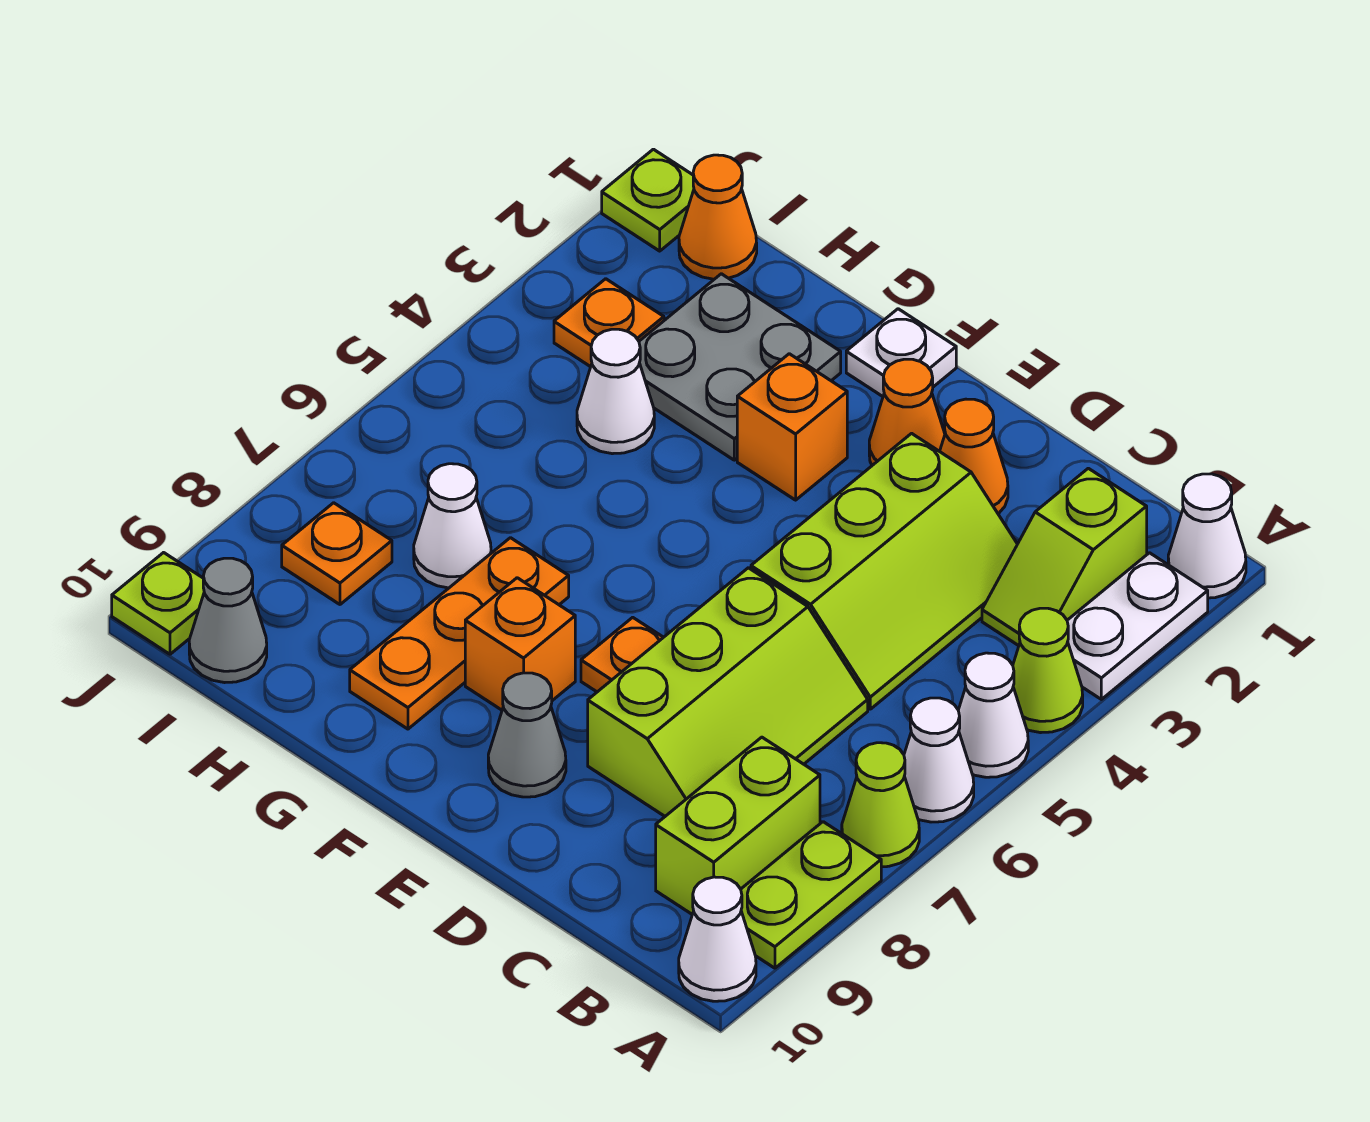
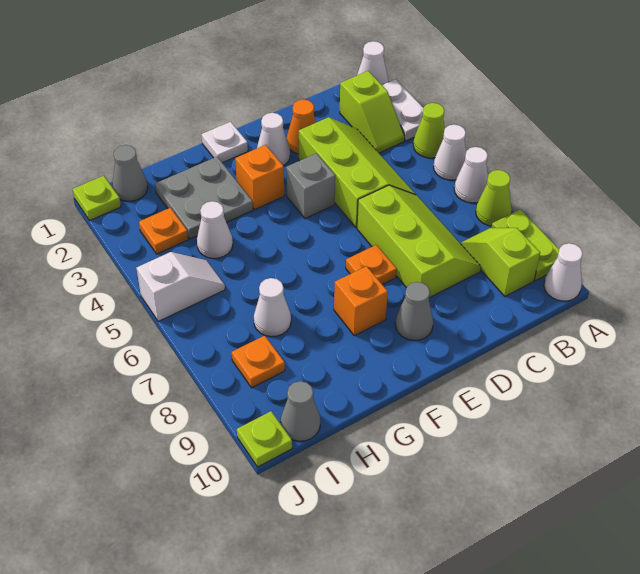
lime 1x2 brick [656,737,820,914] -> lime 1x2 slope [461,228,540,296]
orange 1x1 cone [869,359,945,465] -> white 1x1 cone [257,113,290,166]
none -> grey 1x1 brick [286,154,335,219]
orange 1x3 plate [350,538,569,729] -> none
orange 1x1 cone [679,155,757,279] -> grey 1x1 cone [112,145,148,201]
none -> white 1x2 slope [137,252,225,321]

